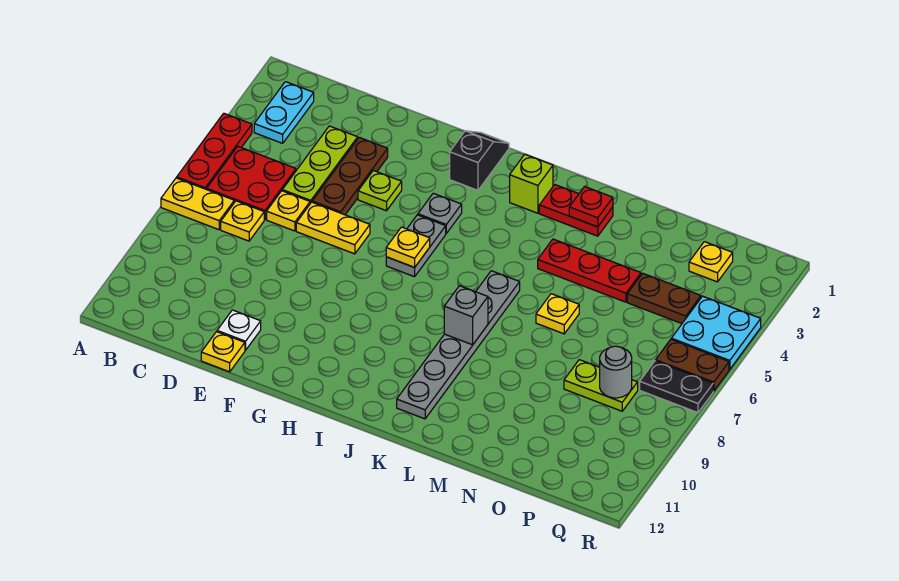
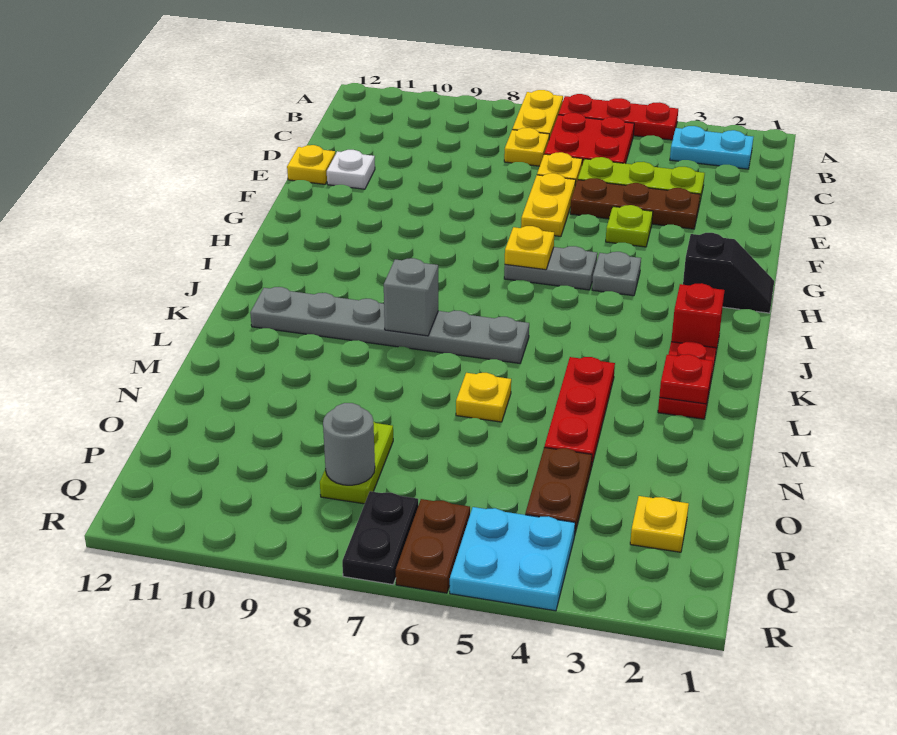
lime 1x1 brick [510,154,553,213] -> red 1x1 brick [671,283,725,357]

